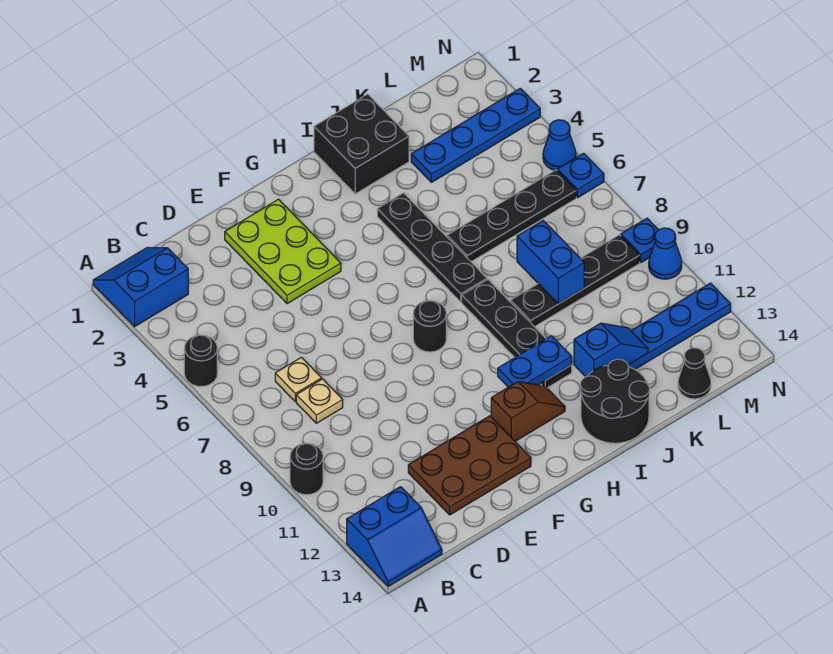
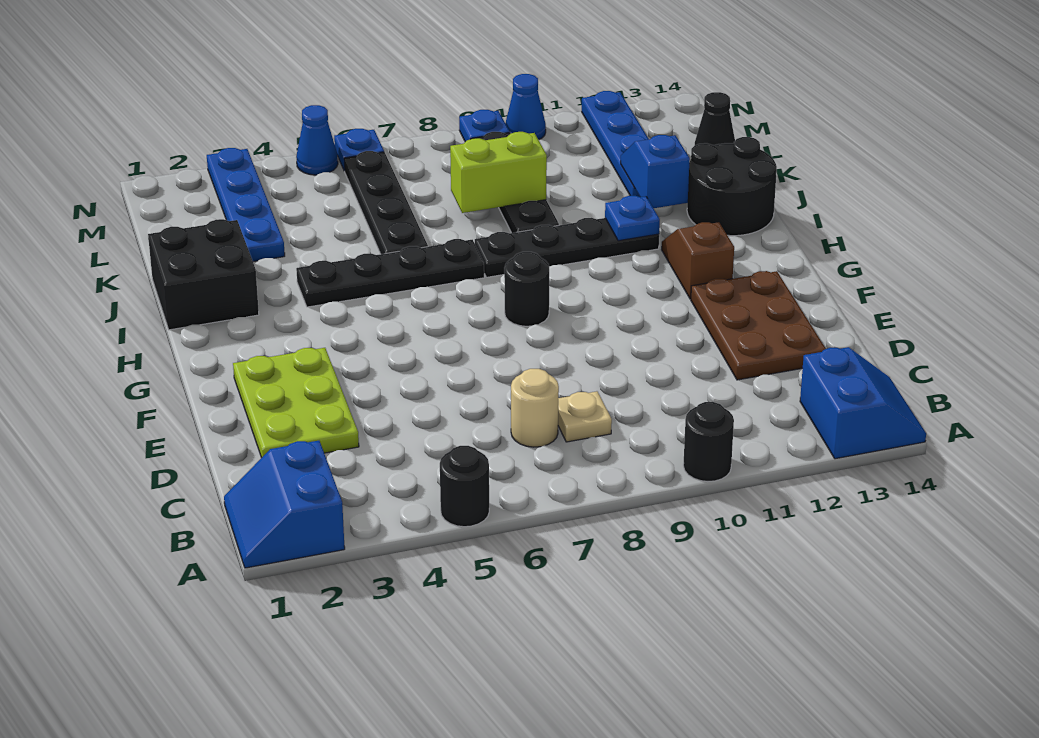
tan 1x1 plate [275,357,322,402] -> tan 1x1 round brick [511,369,559,447]
lime 2x3 plate [225,199,341,304] -> lime 2x3 plate turned to [233,348,359,458]
blue 1x2 plate [498,336,572,387] -> blue 1x1 plate [605,196,660,241]
blue 1x2 brick [517,221,584,304] -> lime 1x2 brick [450,132,547,213]

